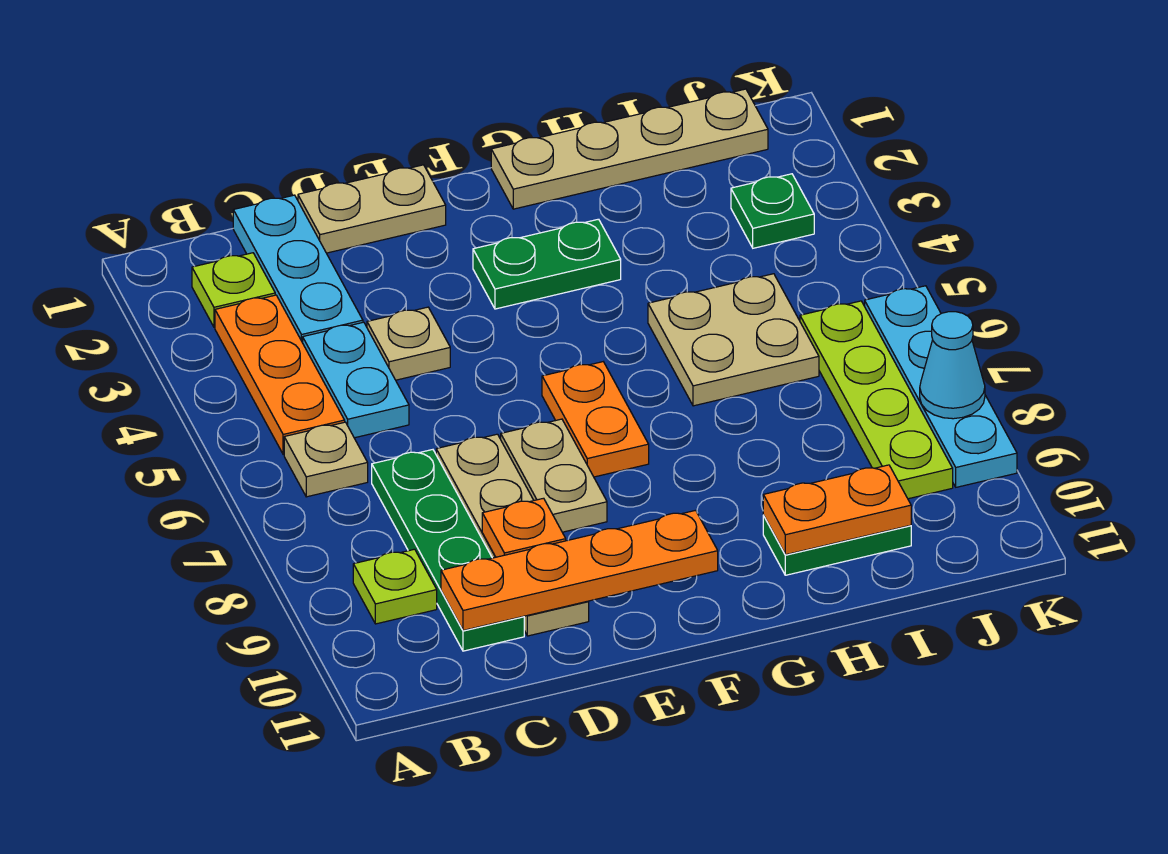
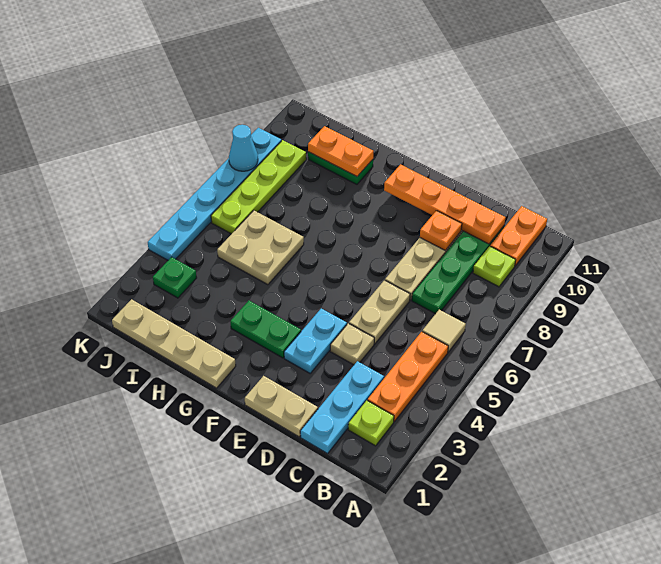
tan 1x1 plate [284,422,368,497] -> tan 1x1 tile [422,310,466,352]
cyan 1x2 plate [303,322,409,438] -> cyan 1x2 plate moved to [284,309,347,373]
tan 1x2 plate [501,419,607,532] -> tan 1x2 plate moved to [349,280,410,344]
orange 1x2 plate [542,362,649,477] -> orange 1x2 plate moved to [490,206,547,266]
cyan 1x4 plate [865,286,1017,487] -> cyan 1x6 plate [148,128,281,260]

